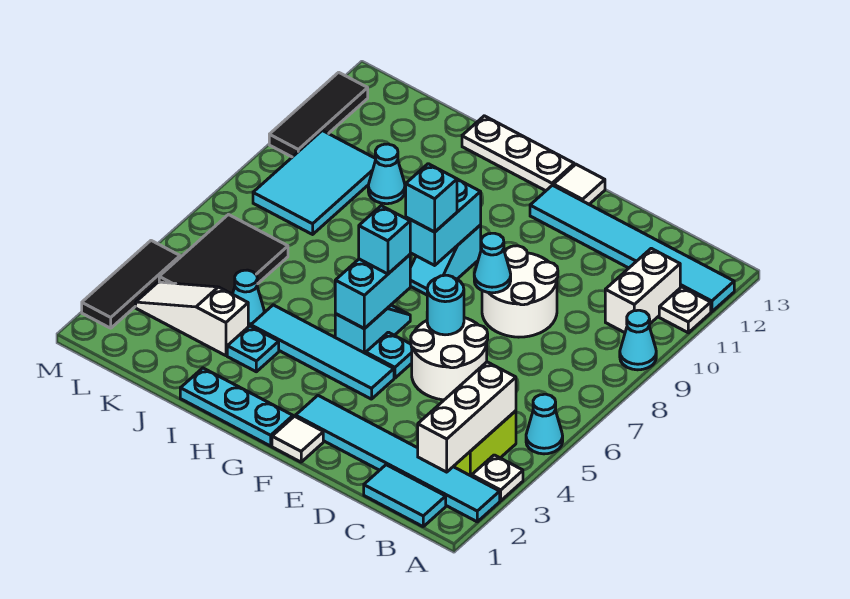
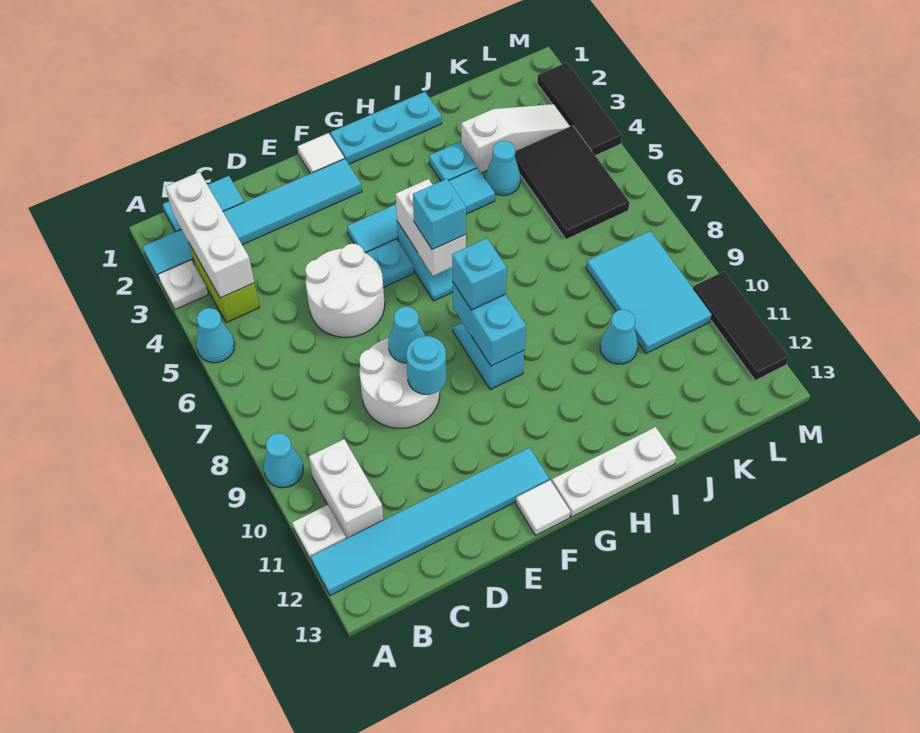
cyan 1x1 round brick [427,275,464,335] -> cyan 1x1 round brick moved to [406,336,446,394]
cyan 1x2 brick [335,255,410,329] -> white 1x2 brick [396,179,466,276]

